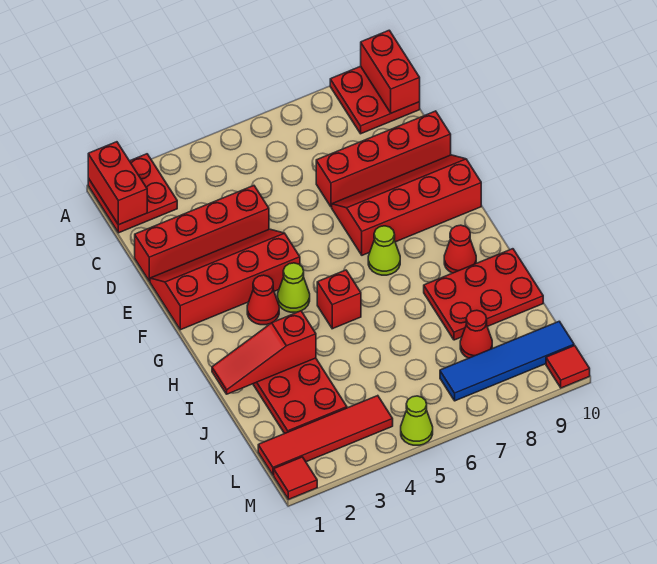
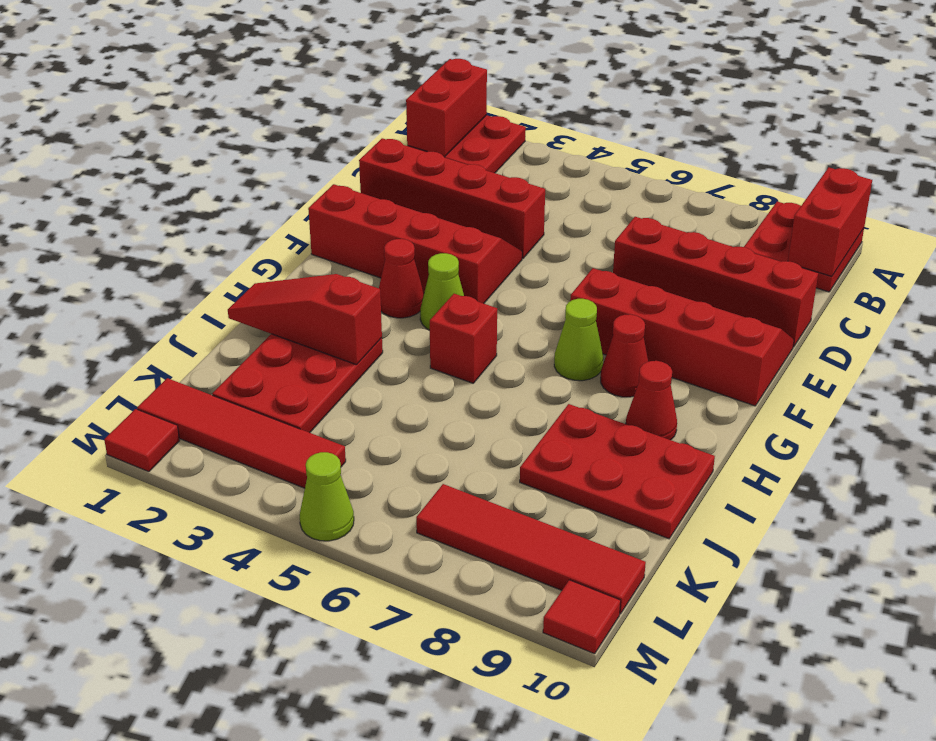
red 1x1 cone [460,310,492,358] -> red 1x1 cone moved to [601,314,648,397]
blue 1x4 tile [440,321,574,401] -> red 1x4 tile [416,484,646,614]

